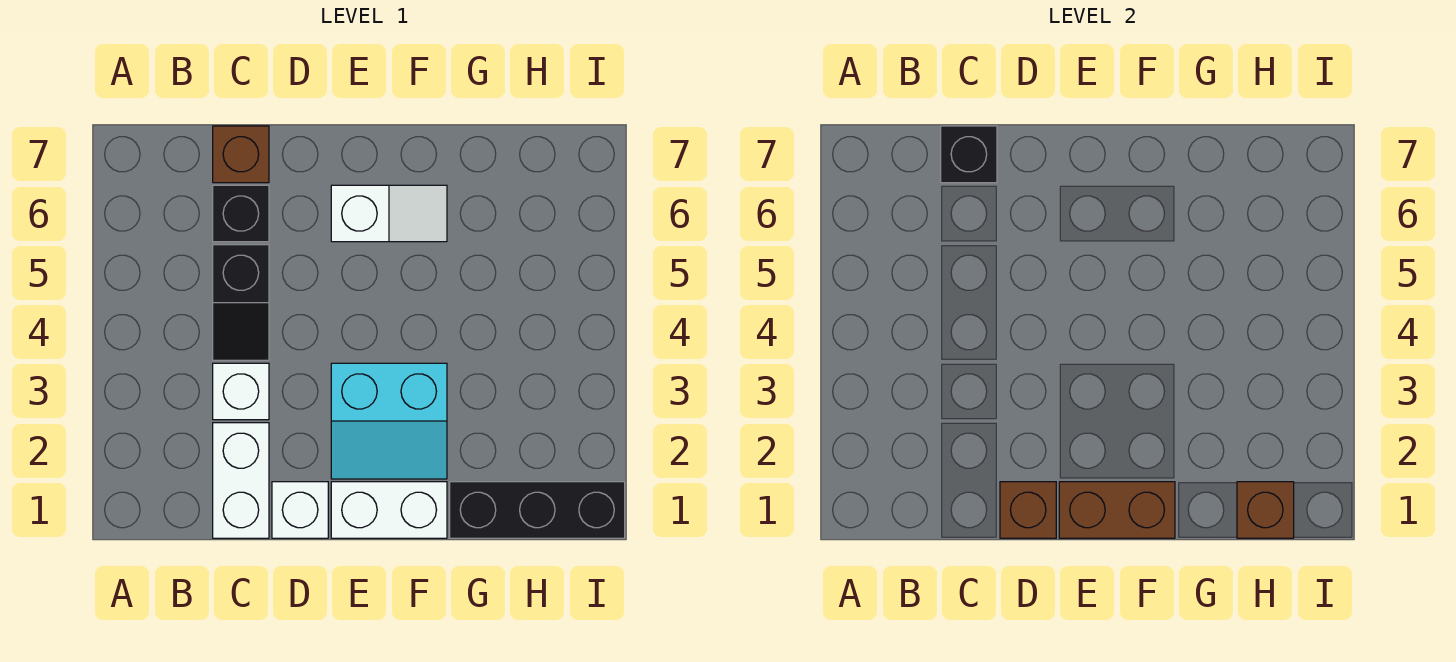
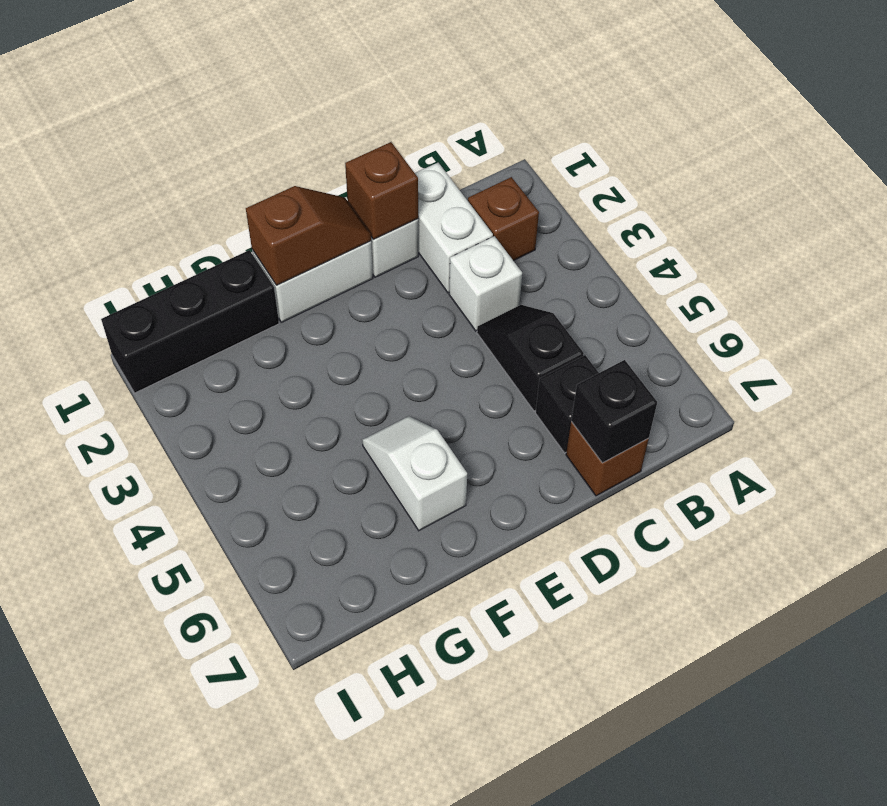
brown 1x2 brick [1059,482,1175,538] -> brown 1x2 slope [246,186,371,285]
cyan 2x2 slope [331,363,447,479] -> none
white 1x2 slope [331,185,447,242] -> white 1x2 slope turned to [362,416,467,531]
brown 1x1 brick [1237,482,1294,538] -> brown 1x1 brick moved to [468,177,539,261]

